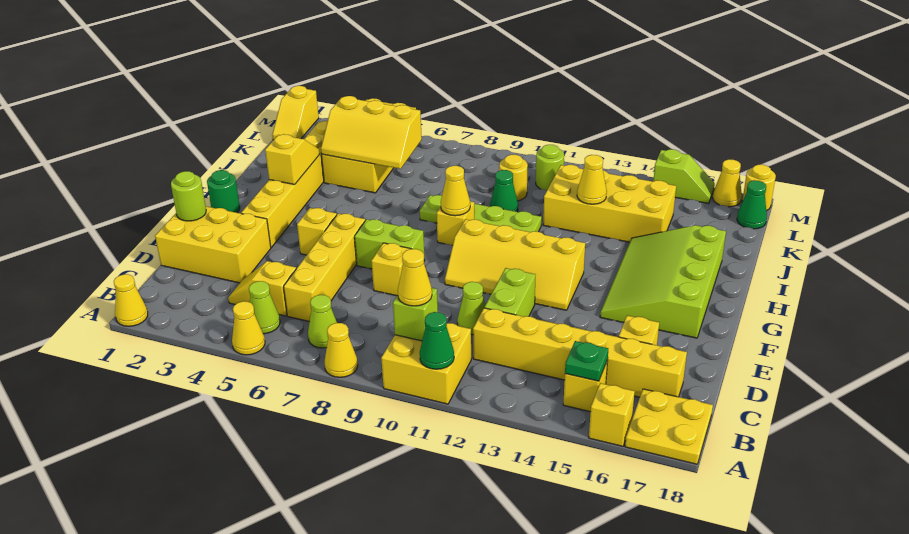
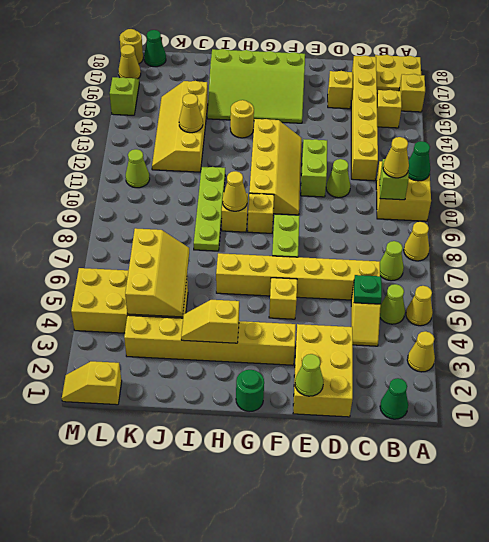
yellow 1x1 cone [114,274,148,326] -> yellow 1x1 cone moved to [407,331,435,372]
green 1x1 plate [565,341,608,381] -> green 1x1 plate moved to [354,275,382,304]
yellow 1x4 brick [284,214,365,322] -> yellow 1x6 brick [216,253,380,300]
lime 1x2 brick [484,268,535,317] -> lime 1x2 brick turned to [301,139,327,197]
lime 1x1 round brick [171,171,206,221] -> lime 1x1 cone [295,354,323,396]
yellow 1x1 brick [371,243,411,296] -> yellow 1x1 brick moved to [248,193,274,233]
green 1x1 cone [490,170,518,212] -> green 1x1 cone moved to [380,378,408,419]
yellow 2x4 brick [543,165,676,242] -> yellow 2x4 slope [152,81,208,172]
yellow 1x1 round brick [499,155,528,201] -> yellow 1x1 round brick moved to [230,100,254,138]
yellow 1x2 slope [272,86,319,140] -> yellow 1x2 slope turned to [62,361,122,405]
lime 1x1 round brick [536,145,564,190] -> lime 1x1 cone [126,149,150,188]

